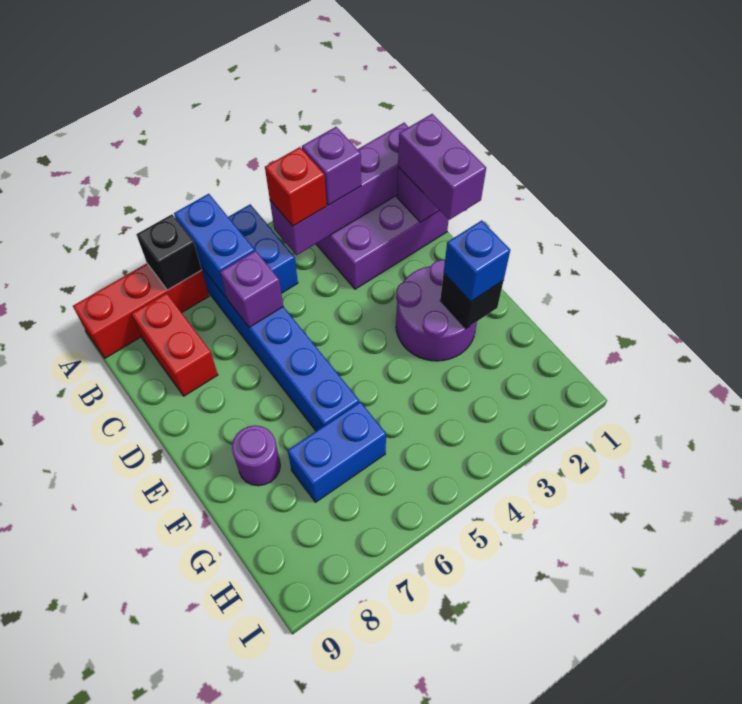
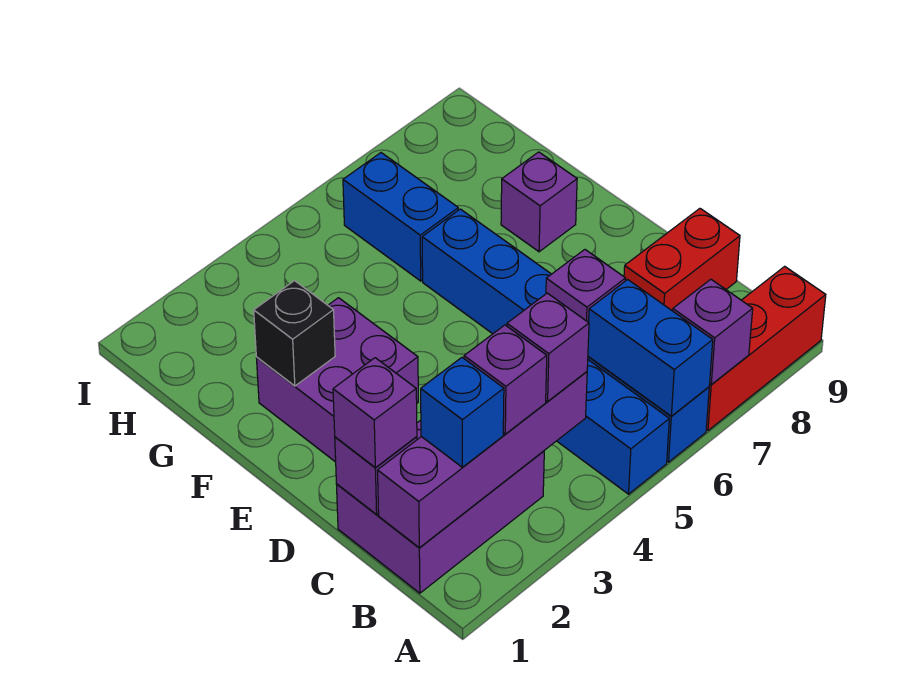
black 1x1 brick [136,214,202,290] -> purple 1x1 brick [673,279,753,384]
red 1x1 brick [265,147,327,226] -> purple 1x1 brick [507,293,589,401]
red 1x2 brick [132,293,218,396] -> red 1x2 brick turned to [624,209,740,311]
purple 1x2 brick [398,114,486,220] -> purple 1x1 brick [333,358,417,468]
purple 2x2 round brick [396,260,477,361] -> purple 2x2 brick [257,298,418,462]
blue 1x1 brick [444,221,510,302] -> blue 1x1 brick moved to [421,358,504,467]
purple 1x1 round brick [232,426,280,486] -> purple 1x1 brick [501,152,577,252]
blue 1x2 brick [288,402,386,502] -> blue 1x2 brick turned to [343,153,458,281]

